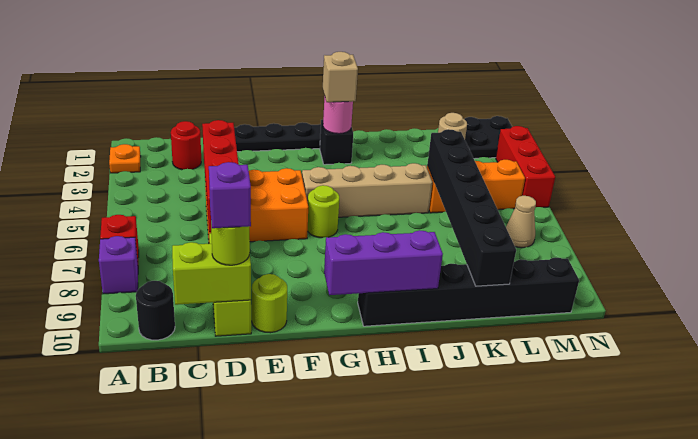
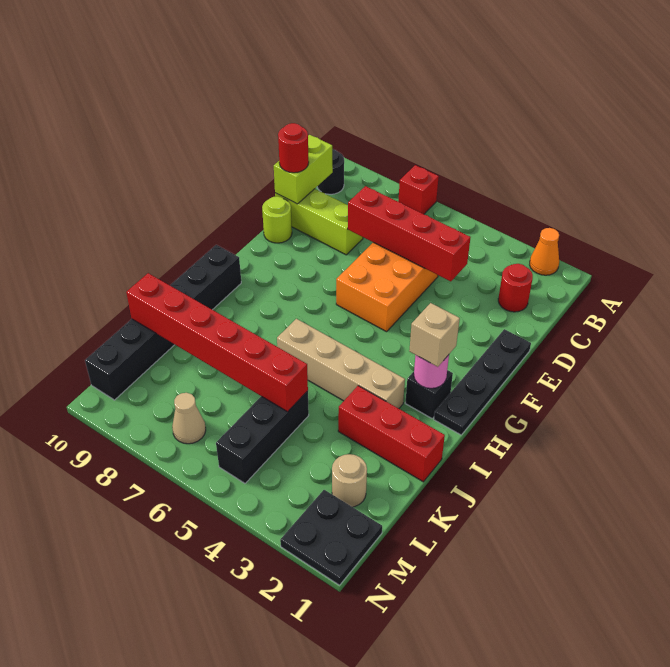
orange 1x1 plate [109,144,141,173] -> orange 1x1 cone [530,228,559,275]
purple 1x1 brick [99,236,138,294] -> none
lime 1x1 round brick [211,225,250,265] -> red 1x1 round brick [278,123,309,173]
purple 1x1 brick [209,162,251,228] -> none
tan 1x4 brick [302,163,432,217] -> tan 1x4 brick turned to [277,319,405,408]
lime 1x1 round brick [308,185,339,238] -> none
purple 1x3 brick [324,230,443,295] -> none
orange 1x3 brick [427,160,525,213] -> black 1x3 brick [216,391,309,483]
black 1x6 brick [427,129,516,286] -> red 1x6 brick [126,273,308,412]
red 1x3 brick [496,126,555,207] -> red 1x3 brick moved to [338,386,445,482]

